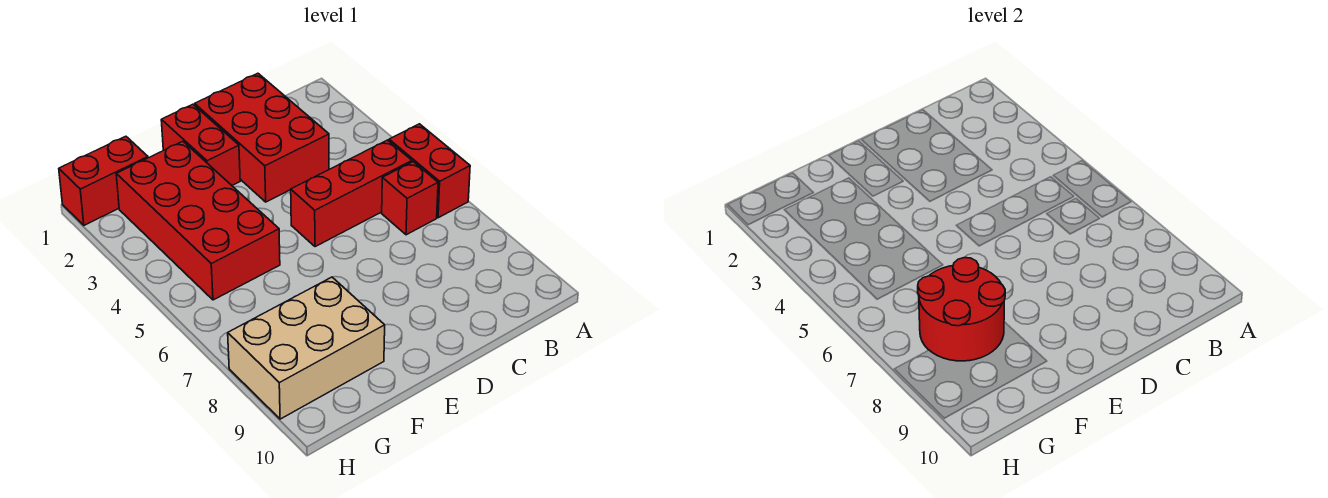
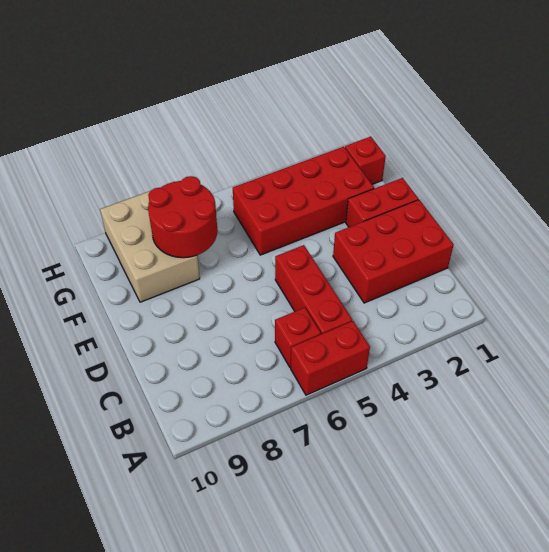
red 1x2 brick [59,136,148,225] -> red 1x1 brick [345,137,386,184]

